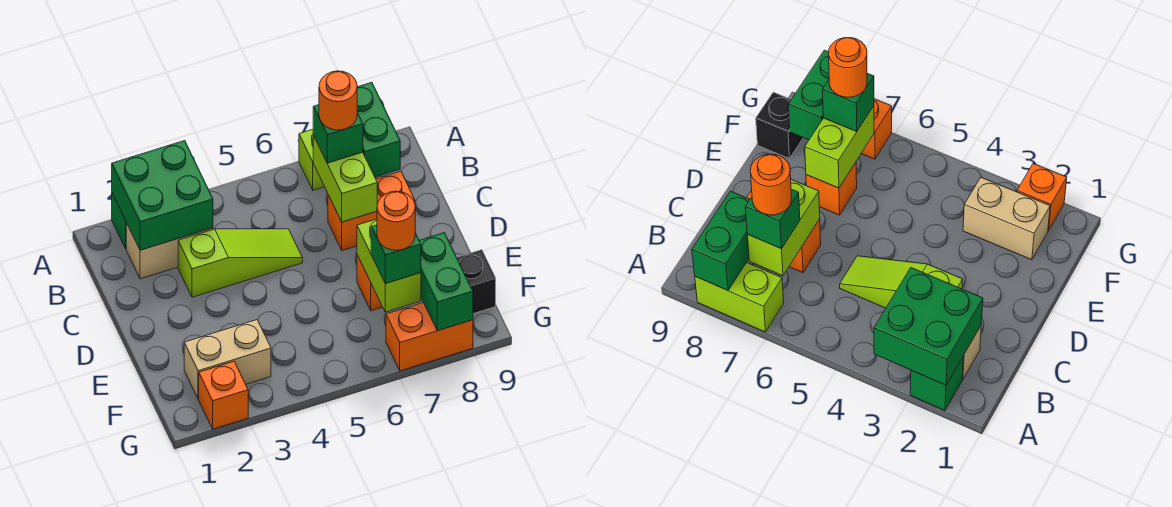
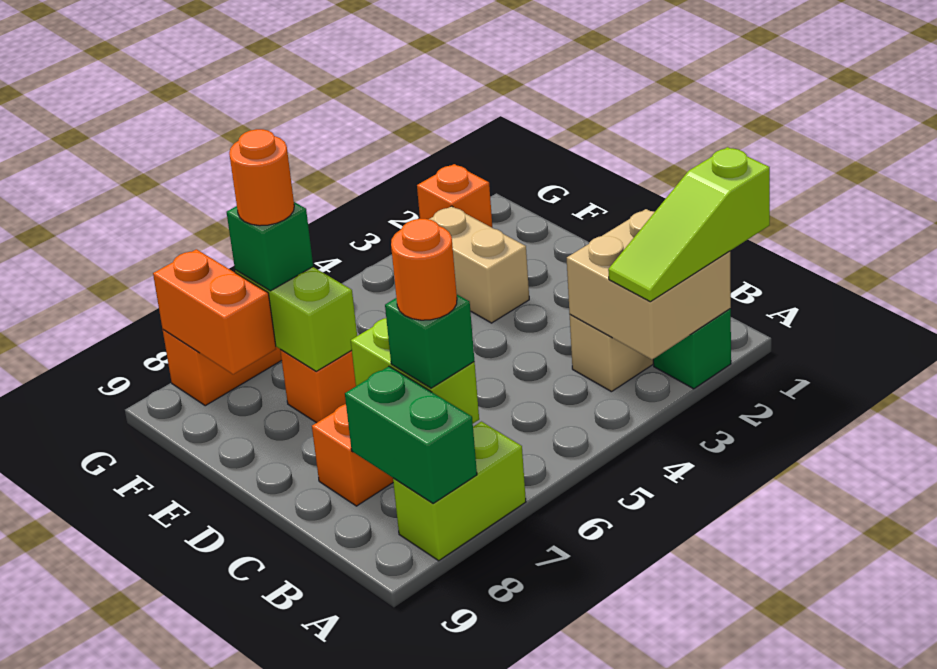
green 2x2 brick [112,141,213,250] -> tan 2x2 brick [567,209,731,360]
lime 1x3 slope [178,229,303,297] -> lime 1x3 slope moved to [608,147,770,302]
tan 1x2 brick [184,320,271,399] -> tan 1x2 brick turned to [429,206,529,323]
green 1x2 brick [419,233,473,331] -> orange 1x2 brick [153,249,276,374]
black 1x1 brick [457,250,496,314] -> none

